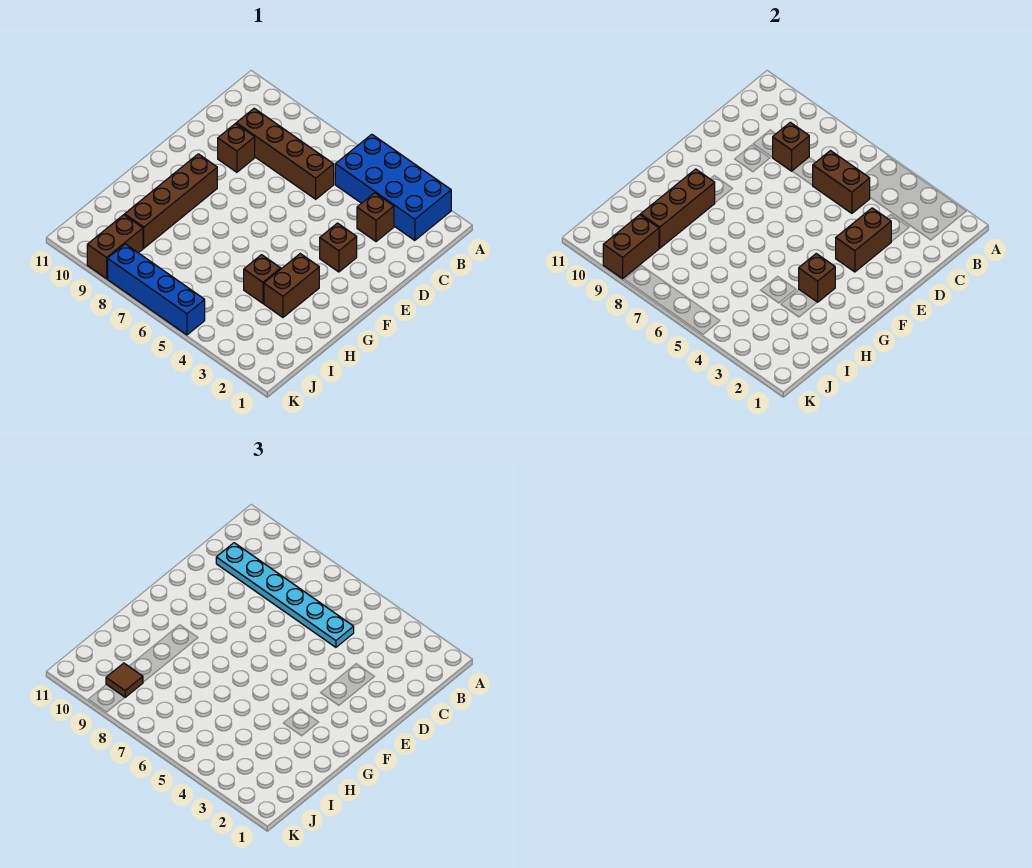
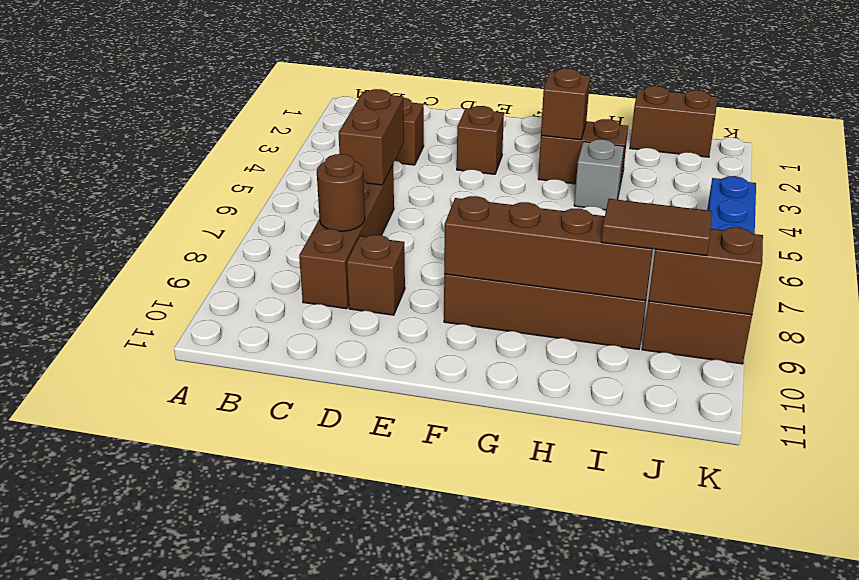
blue 2x4 brick [335,134,451,240] -> none
cyan 1x6 plate [216,543,354,647] -> none
brown 1x1 brick [772,122,809,171] -> brown 1x1 round brick [317,154,365,231]
brown 1x2 brick [836,208,891,272] -> brown 1x2 brick moved to [630,86,717,157]
brown 1x3 brick [641,169,715,248] -> brown 1x4 brick [444,196,653,301]
brown 1x1 brick [244,255,281,303] -> grey 1x1 brick [574,139,624,210]
brown 1x1 tile [106,663,143,697] -> brown 1x2 tile [601,199,712,256]

